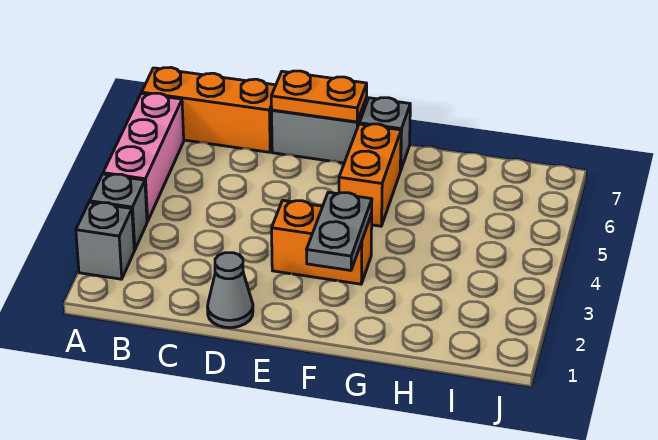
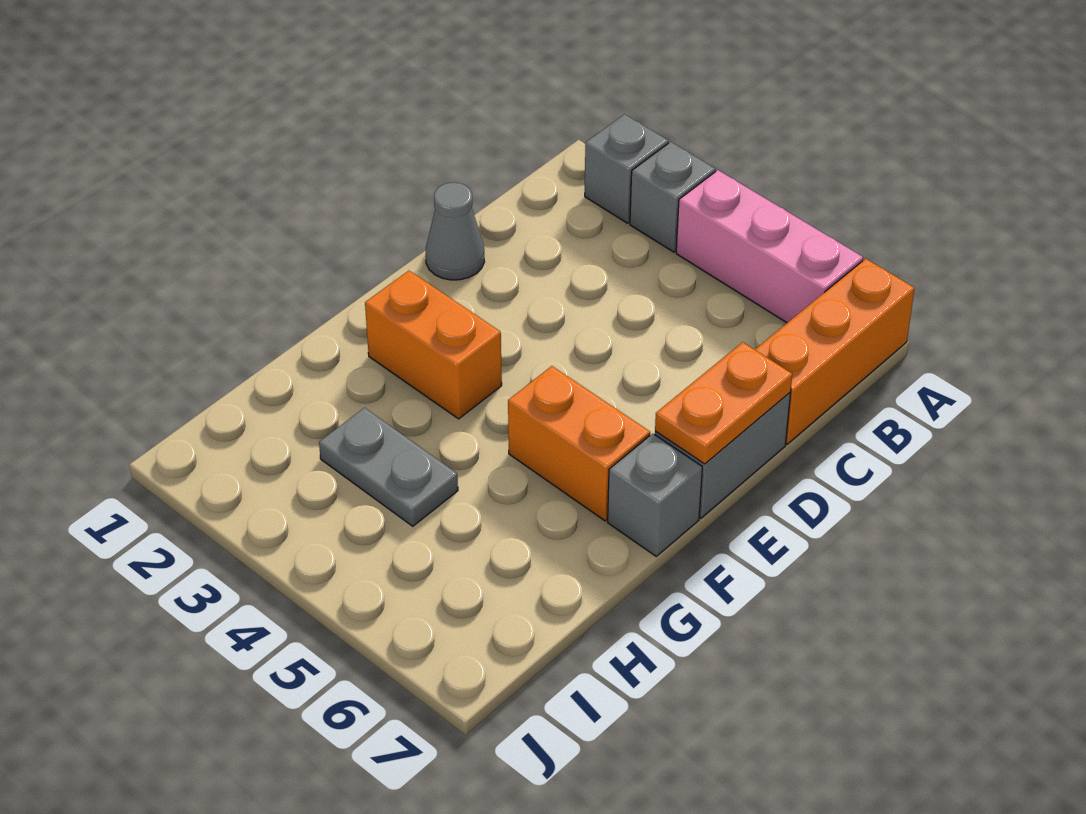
orange 1x2 brick [272,200,372,284] -> orange 1x2 brick turned to [365,271,502,419]
grey 1x2 plate [307,192,372,270] -> grey 1x2 plate moved to [319,408,458,526]

